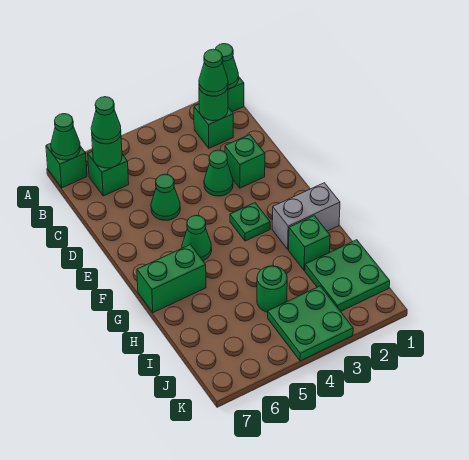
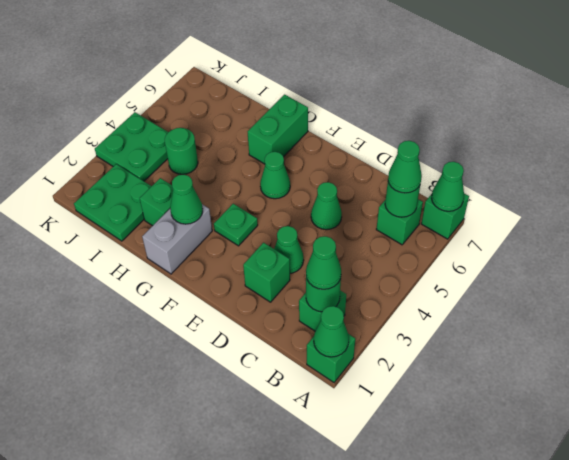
none -> green 1x1 cone [170,174,203,224]

